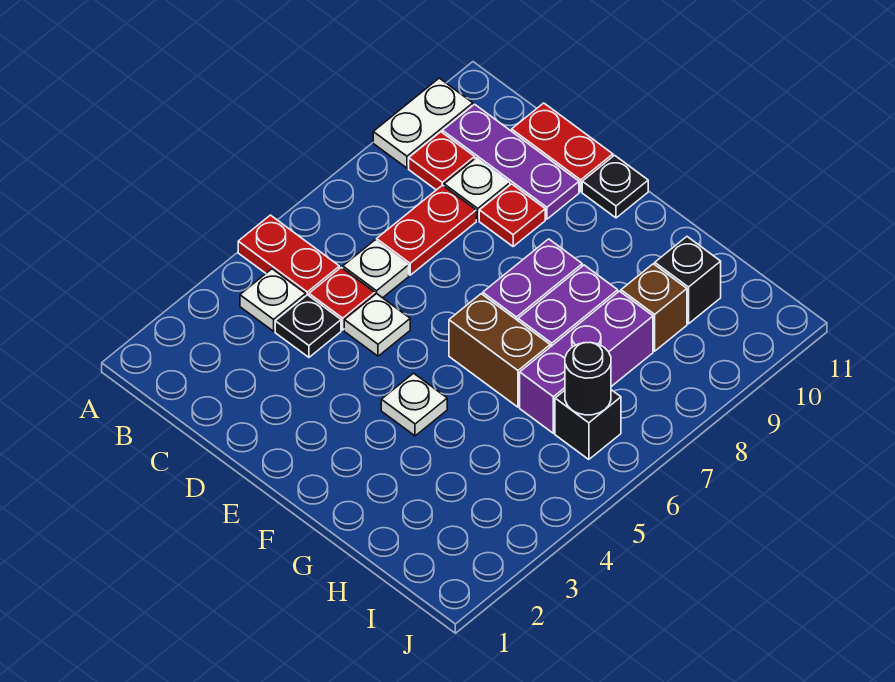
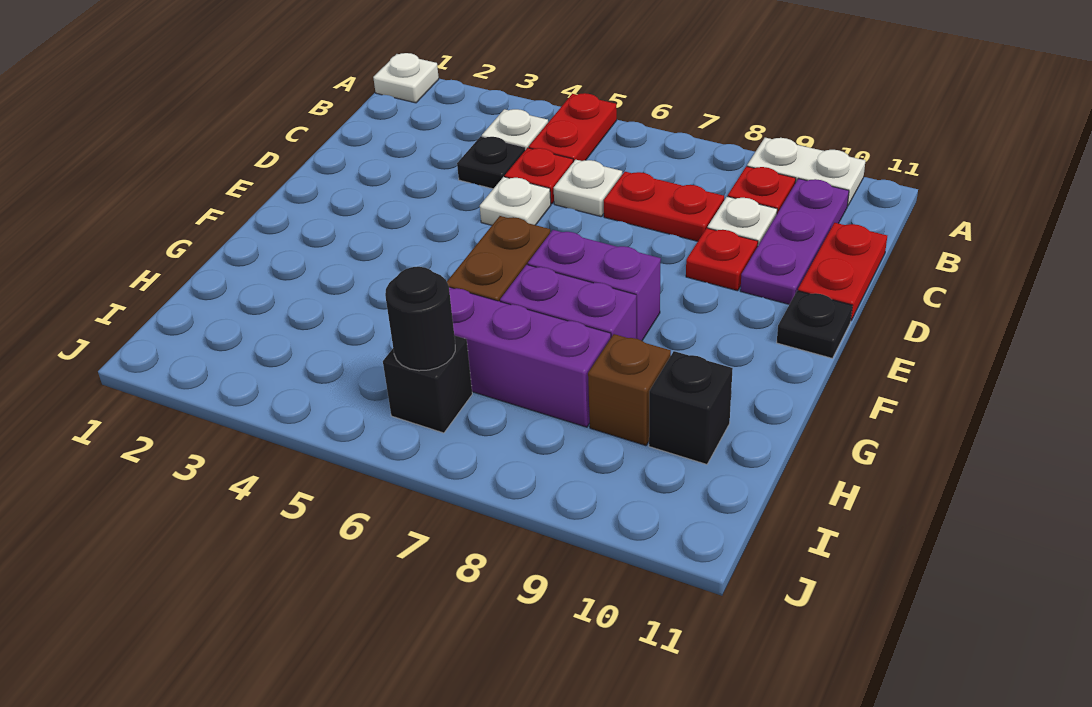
white 1x1 plate [381,373,447,436] -> white 1x1 plate moved to [373,53,439,103]

